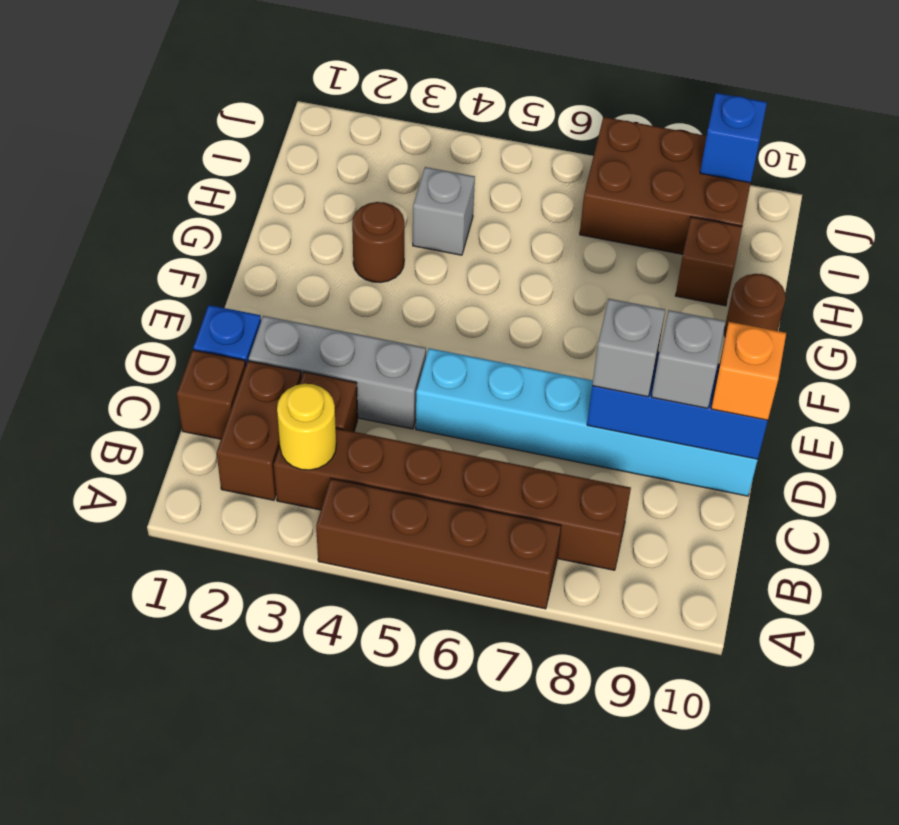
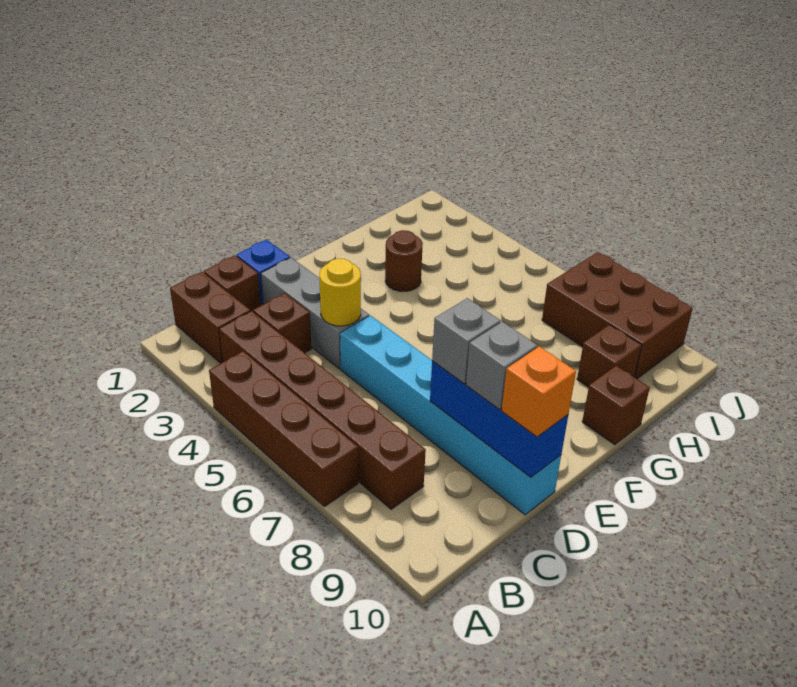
brown 1x2 brick [217,361,301,500] -> brown 1x2 brick turned to [170,272,250,363]
yellow 1x1 round brick [277,384,336,470] -> yellow 1x1 round brick moved to [319,259,361,326]
brown 1x1 round brick [724,274,786,336] -> brown 1x1 brick [582,366,650,445]
grey 1x1 brick [413,167,475,255] -> none
blue 1x1 brick [700,93,767,183] -> none

